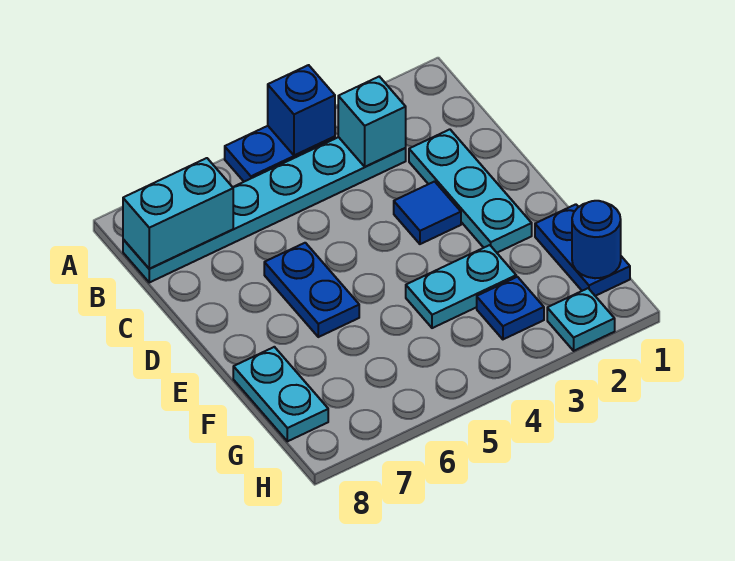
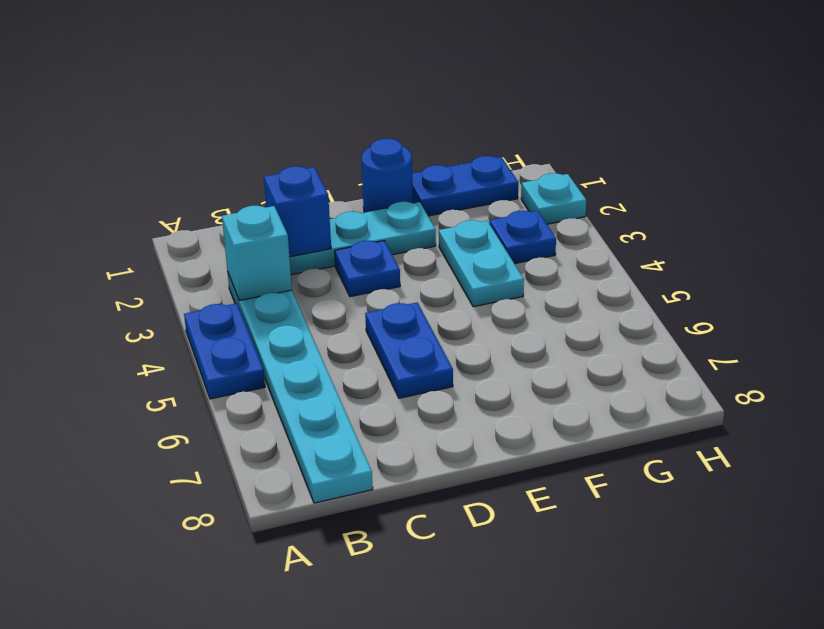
blue 1x1 brick [268,65,335,156] -> blue 1x1 brick moved to [264,166,331,257]
cyan 1x2 brick [123,158,233,269] -> none
blue 1x1 tile [394,182,461,244] -> blue 1x1 plate [335,241,400,297]
blue 1x2 plate [264,243,359,337] -> blue 1x2 plate turned to [365,303,453,398]
cyan 1x2 plate [233,347,328,441] -> none
blue 1x1 round brick [572,201,621,278] -> blue 1x1 round brick moved to [361,139,413,213]

